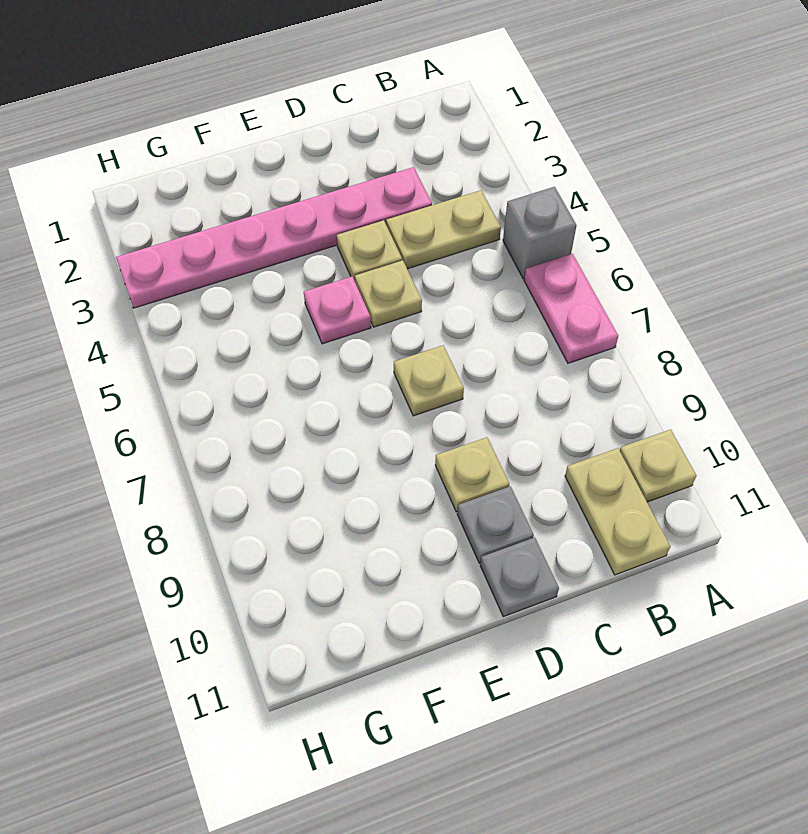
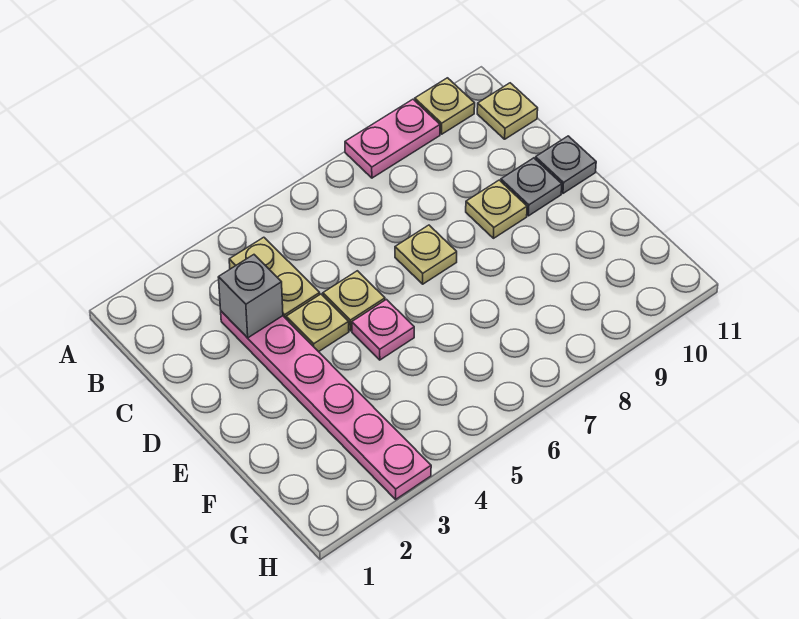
grey 1x1 brick [503,187,577,279] -> grey 1x1 brick moved to [218,255,283,338]
pink 1x2 plate [524,254,618,363] -> pink 1x2 plate moved to [345,99,440,178]
tan 1x2 plate [565,448,670,575] -> tan 1x1 plate [477,83,538,139]

